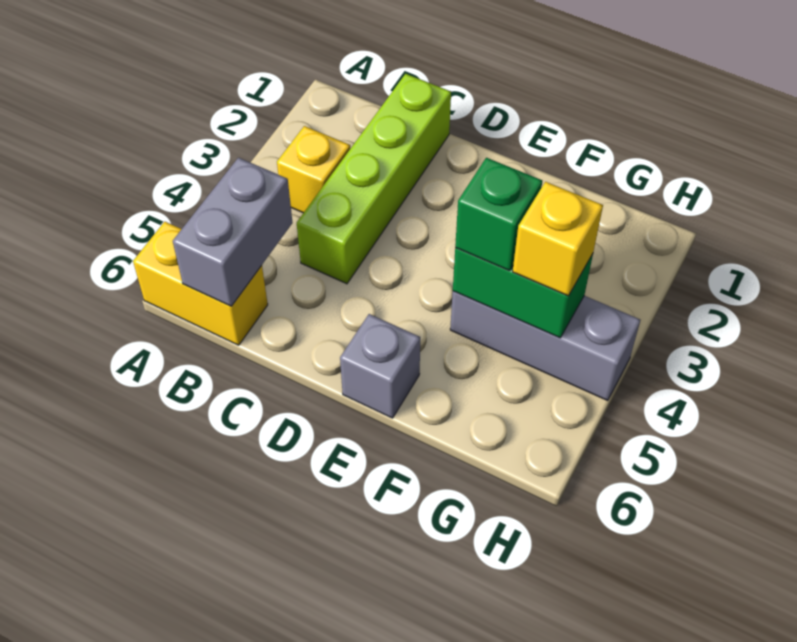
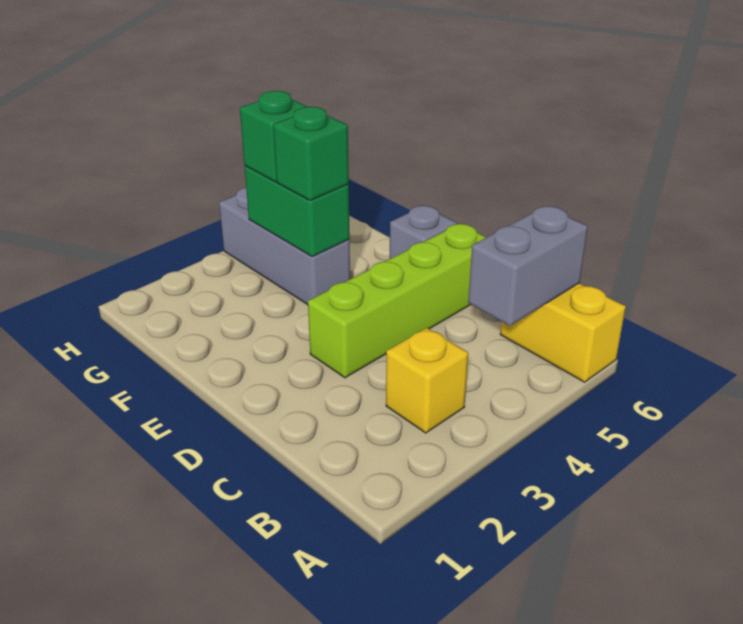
lime 1x4 brick [297,74,451,284] -> lime 1x4 brick moved to [308,224,486,378]
yellow 1x1 brick [513,182,603,296] -> green 1x1 brick [240,91,307,182]

